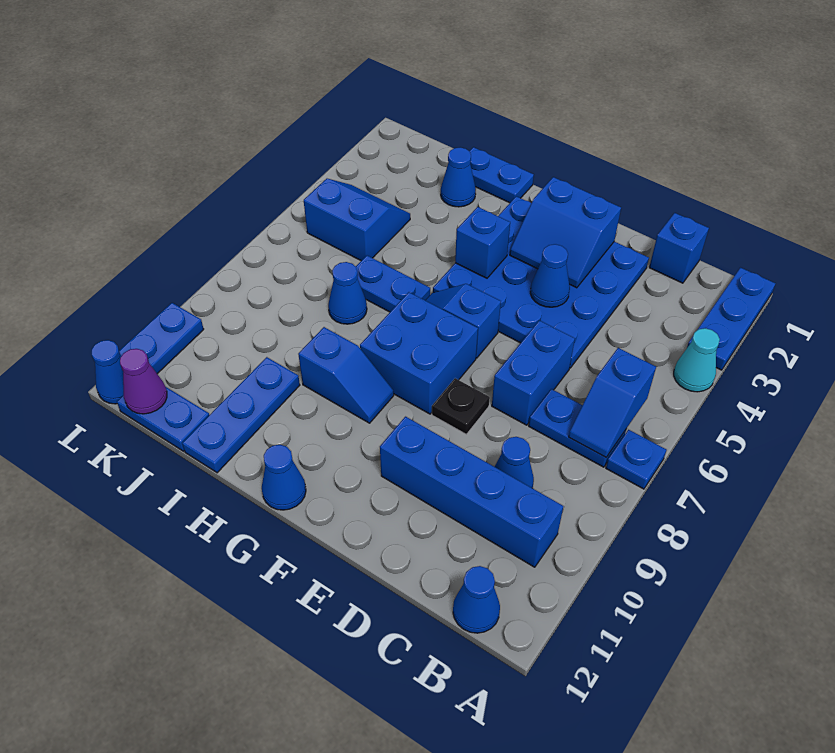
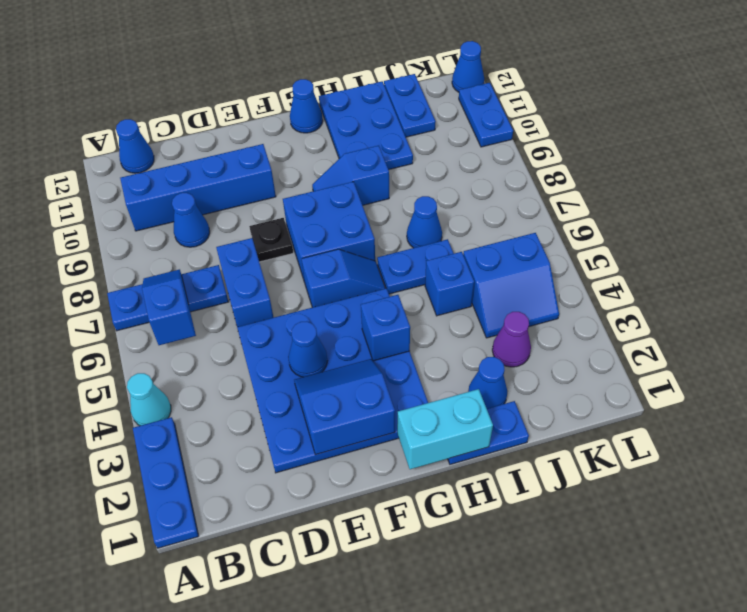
blue 1x1 brick [649,213,709,283] -> blue 1x1 brick moved to [425,252,474,316]
none -> cyan 1x2 brick [397,389,493,469]
blue 1x3 plate [182,357,300,473] -> blue 2x3 plate [319,82,413,170]
blue 1x2 plate [117,387,209,451] -> blue 1x2 plate turned to [384,74,436,137]
purple 1x1 cone [120,349,167,414] -> purple 1x1 cone moved to [492,312,531,367]

